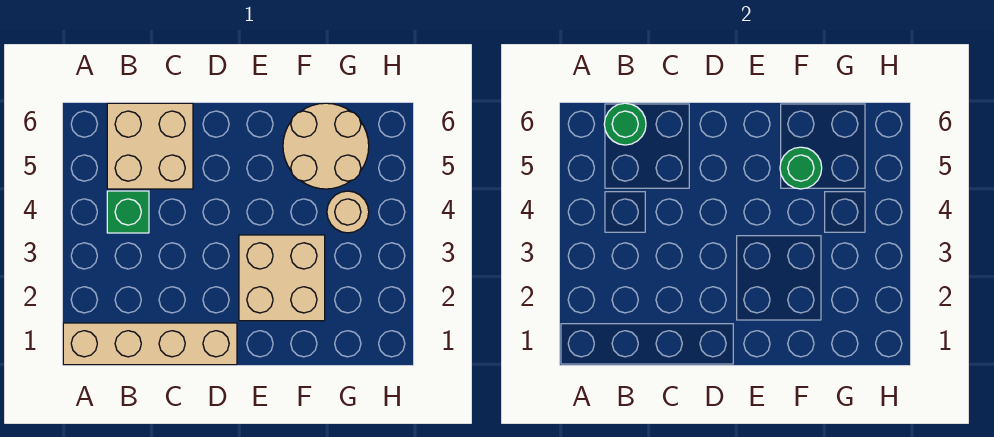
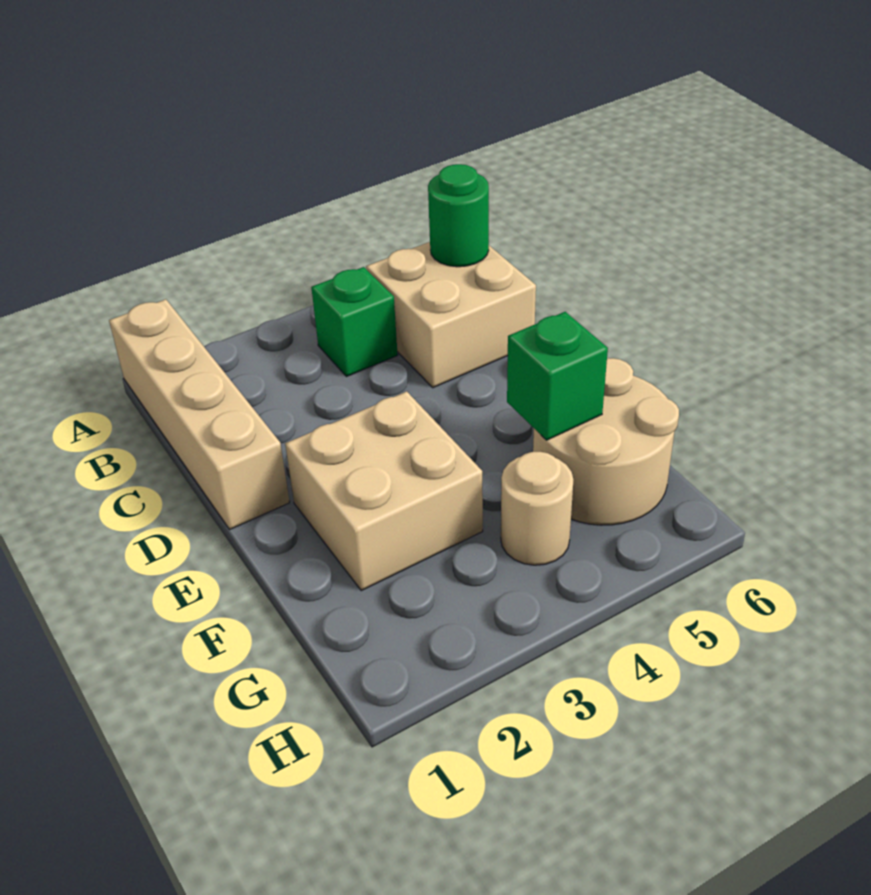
green 1x1 round brick [780,147,822,189] -> green 1x1 brick [507,312,608,440]

